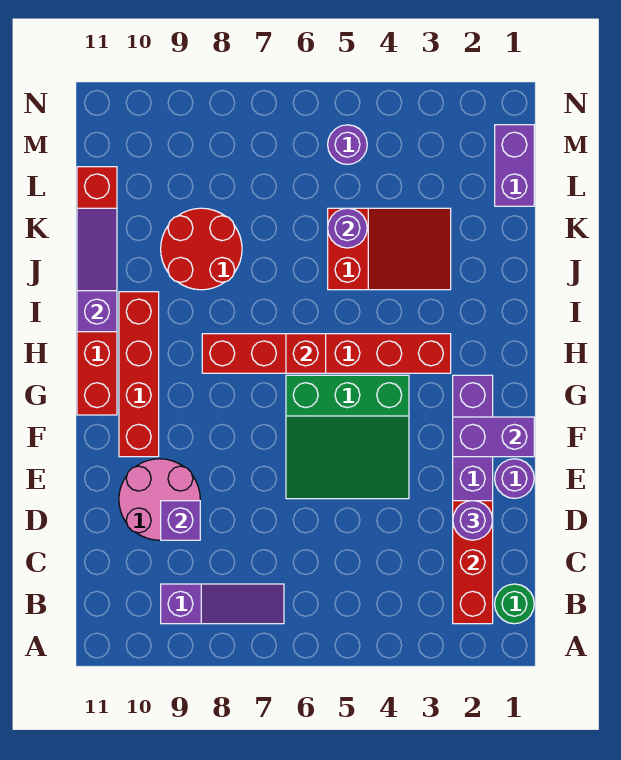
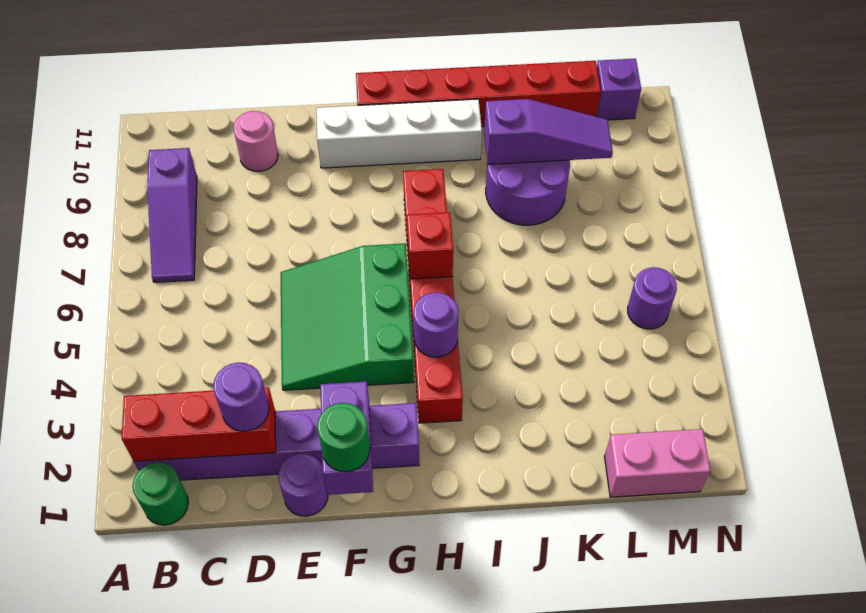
pink 2x2 round brick [119,459,200,540] -> pink 1x1 round brick [233,111,278,171]
purple 1x1 brick [161,501,200,540] -> purple 1x1 brick moved to [597,59,641,120]
none -> green 1x1 round brick [317,403,370,472]
red 1x4 brick [119,292,159,457] -> white 1x4 brick [316,99,482,168]
purple 1x3 slope [77,208,117,332] -> purple 1x3 slope moved to [484,99,613,164]
red 2x3 slope [328,208,451,290] -> none
red 2x2 round brick [161,208,242,290] -> purple 2x2 round brick [486,160,570,225]
purple 1x1 round brick [328,208,367,248] -> purple 1x1 round brick moved to [414,292,459,357]
purple 1x2 brick [495,125,534,206] -> pink 1x2 brick [604,429,710,497]

